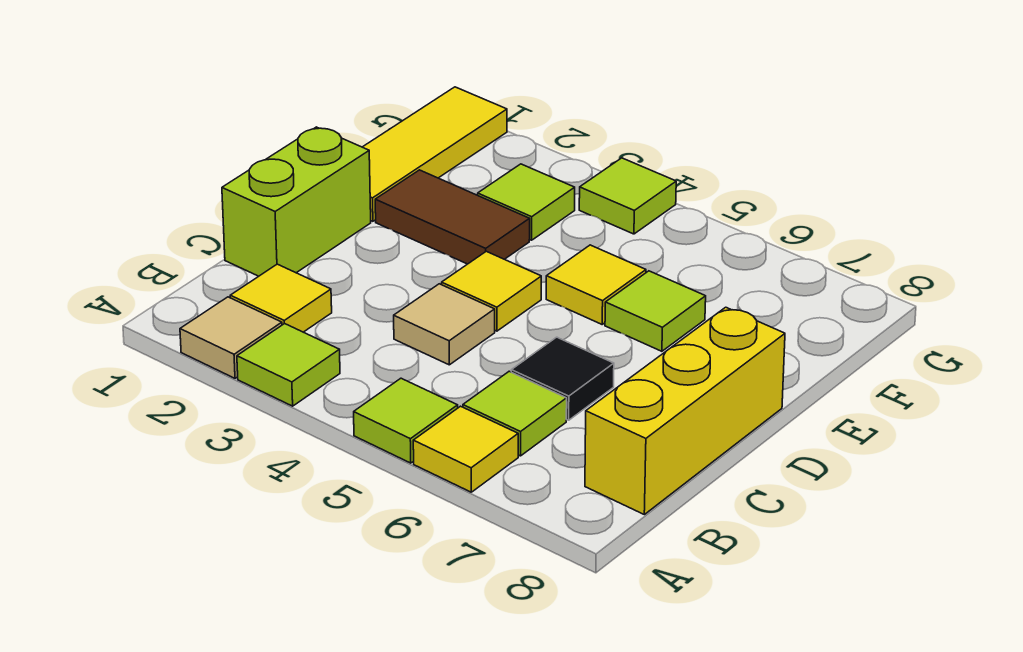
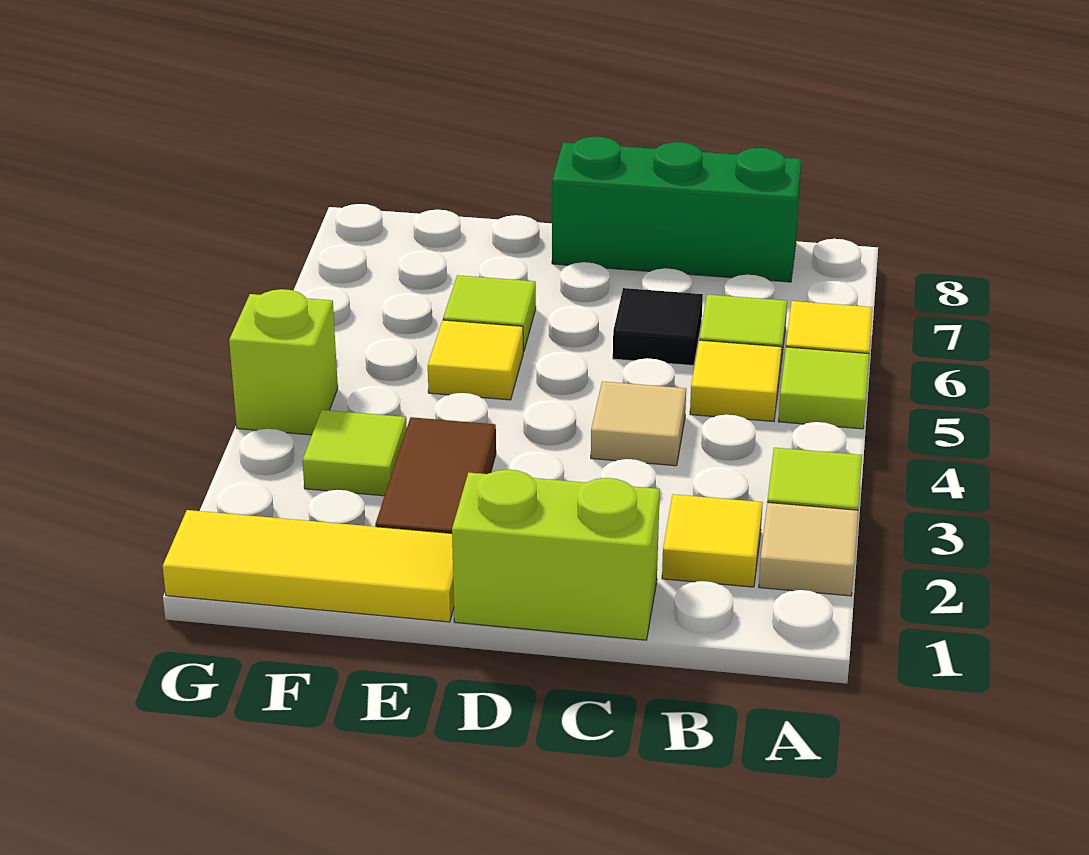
yellow 1x3 brick [585,307,785,514] -> green 1x3 brick [552,136,802,282]
yellow 1x1 tile [442,251,541,331] -> yellow 1x1 tile moved to [690,340,782,421]
lime 1x1 tile [579,158,676,234] -> lime 1x1 brick [229,289,338,435]

